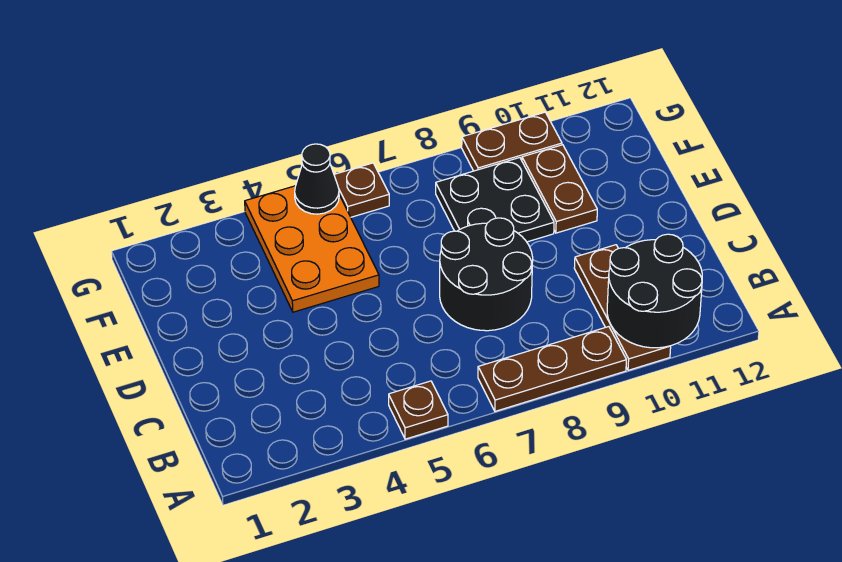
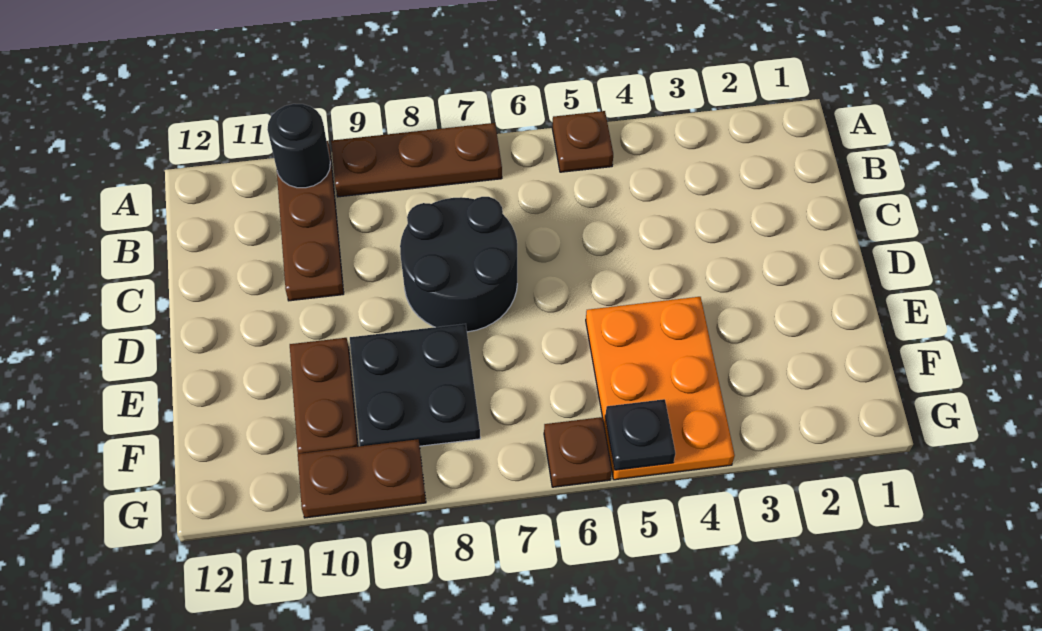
black 2x2 round brick [607,234,702,348] -> black 1x1 round brick [267,104,330,188]
black 1x1 cone [295,144,339,214] -> black 1x1 plate [605,399,675,470]

